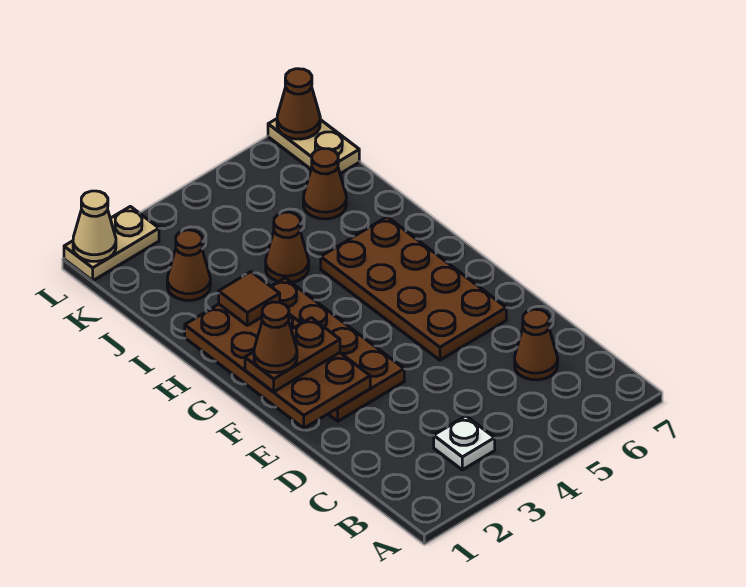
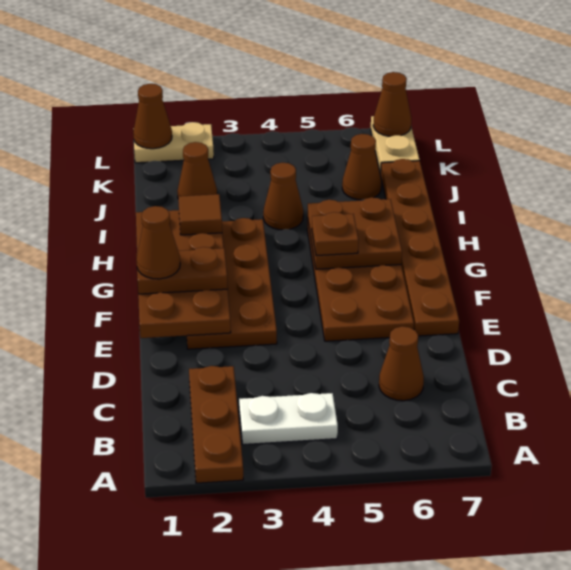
none -> brown 1x3 plate [189,366,243,483]
white 1x1 plate [434,416,495,470] -> white 1x2 plate [239,393,338,445]
none -> brown 1x6 plate [381,159,459,336]
none -> brown 2x2 plate [308,197,402,269]
none -> brown 1x1 plate [312,212,359,256]
tan 1x1 cone [73,191,116,261] -> brown 1x1 cone [133,84,172,149]

